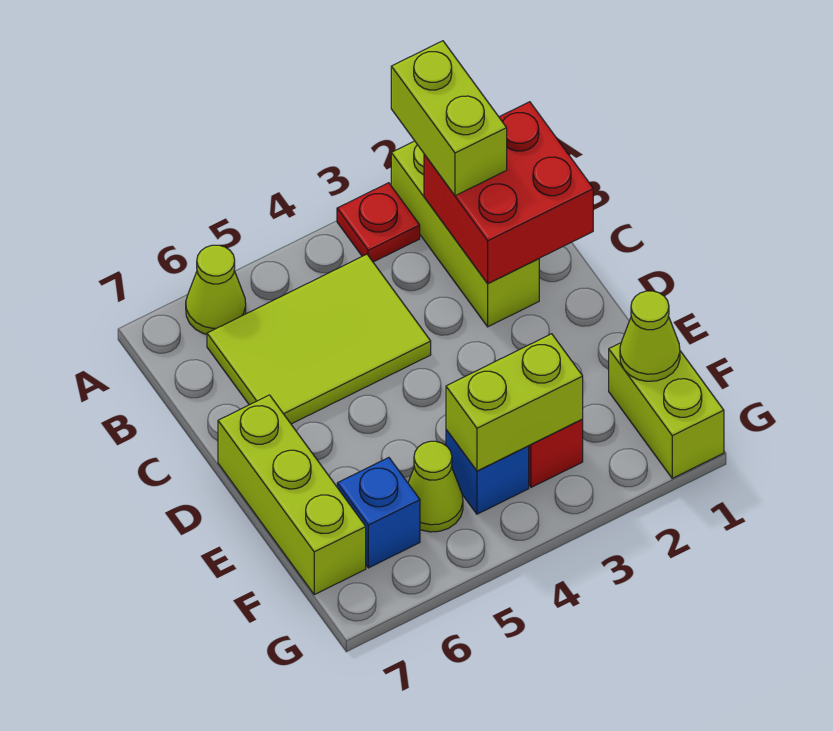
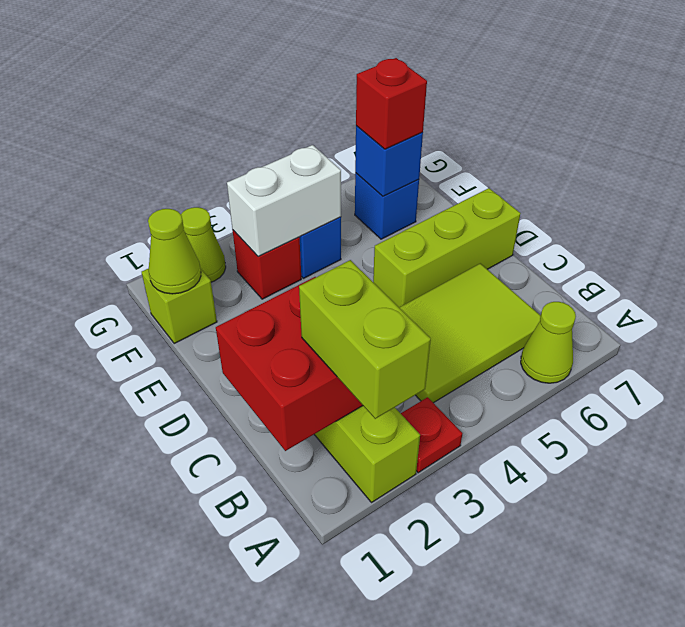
lime 1x3 brick [218,395,366,595] -> lime 1x3 brick turned to [373,188,521,307]
lime 1x2 brick [609,343,724,478] -> lime 1x1 brick [142,268,217,344]
lime 1x2 brick [446,334,583,471] -> white 1x2 brick [227,145,341,257]
lime 1x1 cone [408,441,463,532] -> lime 1x1 cone moved to [181,207,226,282]
none -> blue 1x1 brick [355,126,423,196]
none -> red 1x1 brick [356,58,427,149]

